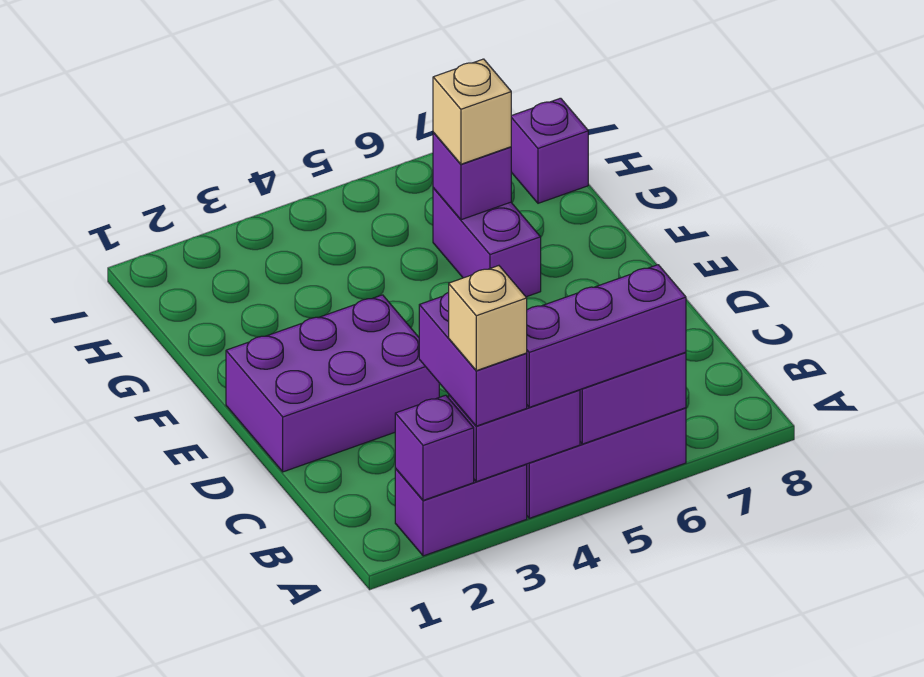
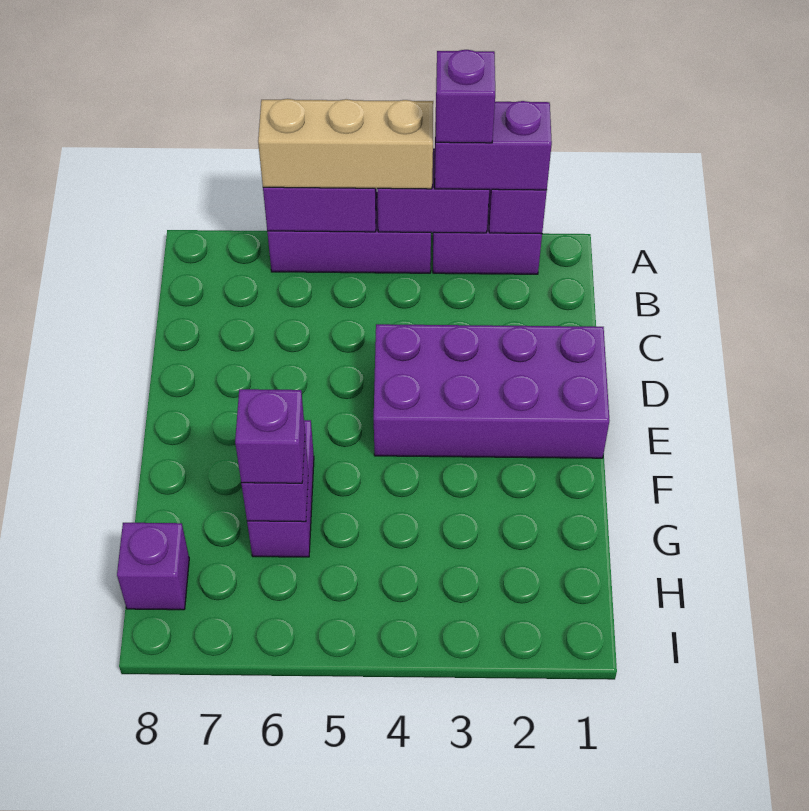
purple 1x2 brick [419,292,527,426] -> purple 1x2 brick turned to [435,101,552,190]
tan 1x1 brick [449,266,527,371] -> purple 1x1 brick [436,50,495,143]
purple 1x3 brick [527,265,686,407] -> tan 1x3 brick [258,99,433,189]
purple 2x3 brick [226,295,439,472] -> purple 2x4 brick [374,324,609,458]
tan 1x1 brick [433,59,511,164] -> purple 1x1 brick [235,389,305,483]

